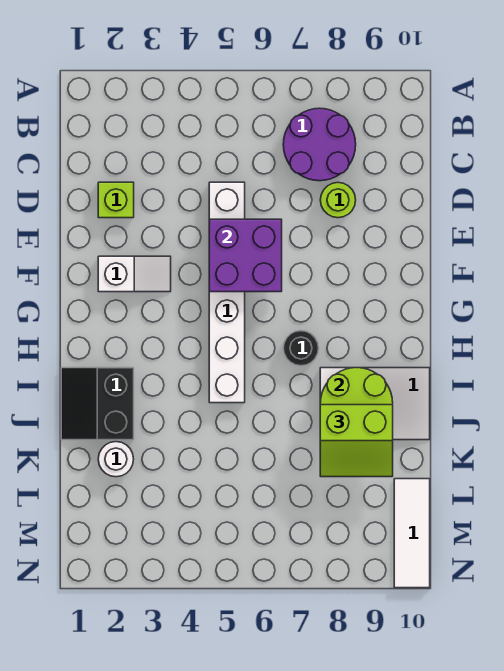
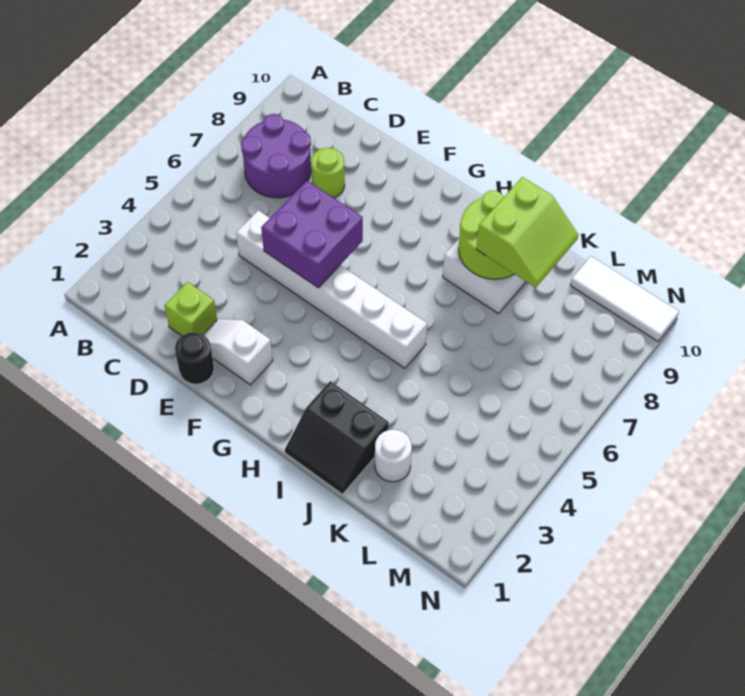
white 1x2 slope [98,256,171,292] -> white 1x2 slope turned to [203,319,273,385]
black 1x1 round brick [283,331,319,366] -> black 1x1 round brick moved to [175,332,214,384]

